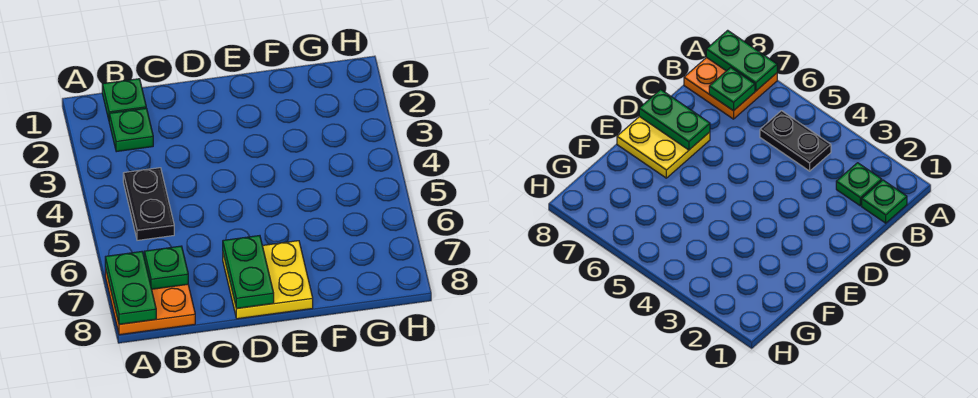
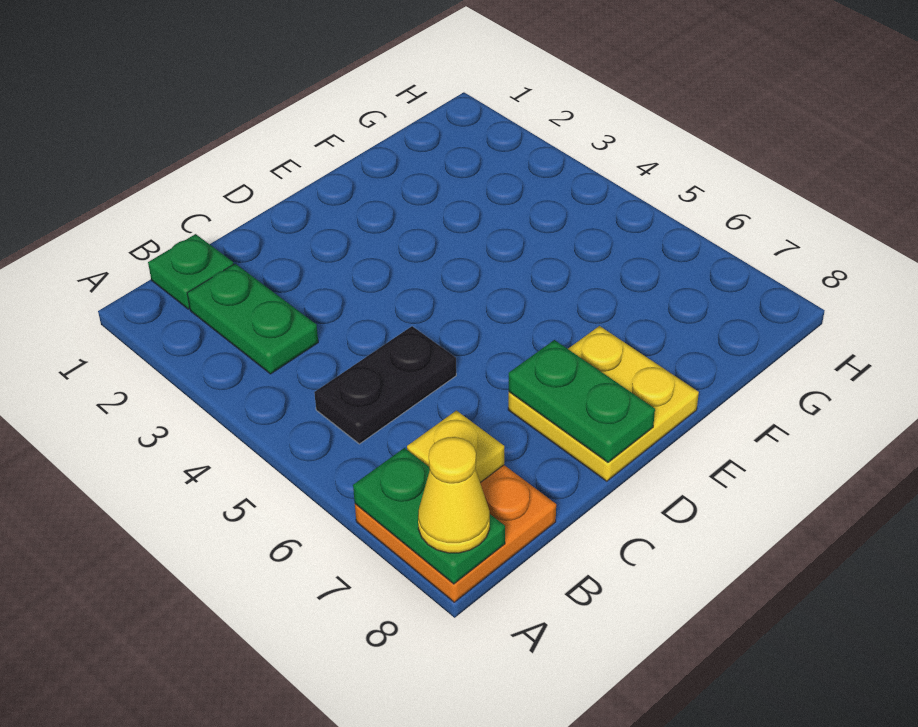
none -> yellow 1x1 cone [418,437,490,553]
green 1x1 plate [109,108,153,152] -> green 1x2 plate [187,264,318,374]
black 1x2 plate [123,168,174,240] -> black 1x2 plate turned to [314,326,456,444]
green 1x1 plate [144,246,188,289] -> yellow 1x1 plate [407,411,504,483]

